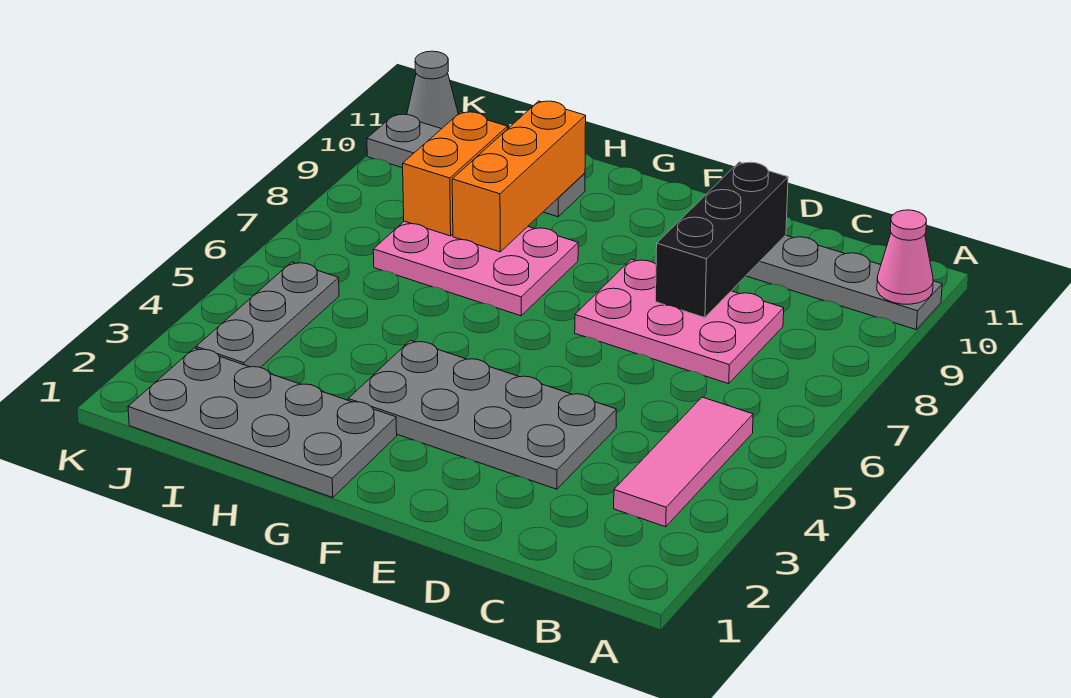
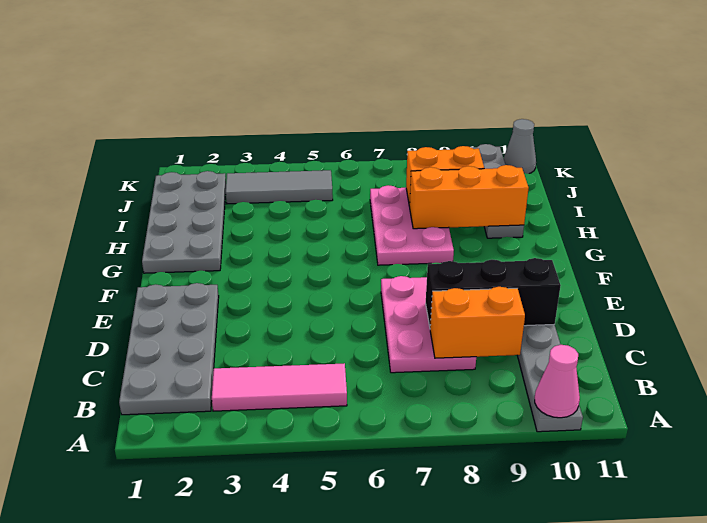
none -> orange 1x2 brick [430,287,525,358]
grey 2x4 plate [348,340,616,489] -> grey 2x4 plate moved to [119,283,219,415]
grey 1x3 plate [196,262,339,368] -> grey 1x3 tile [226,170,333,204]

